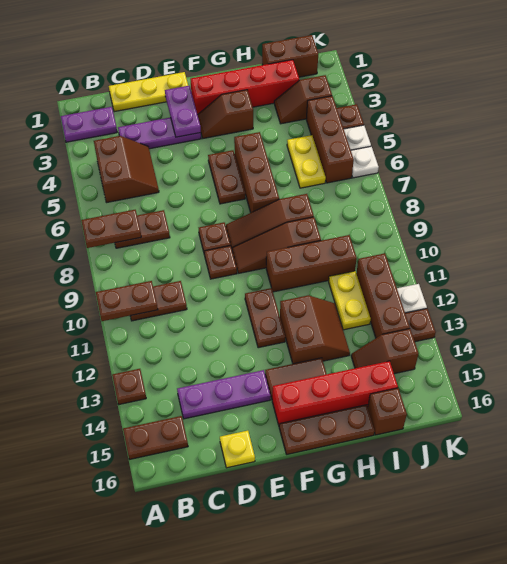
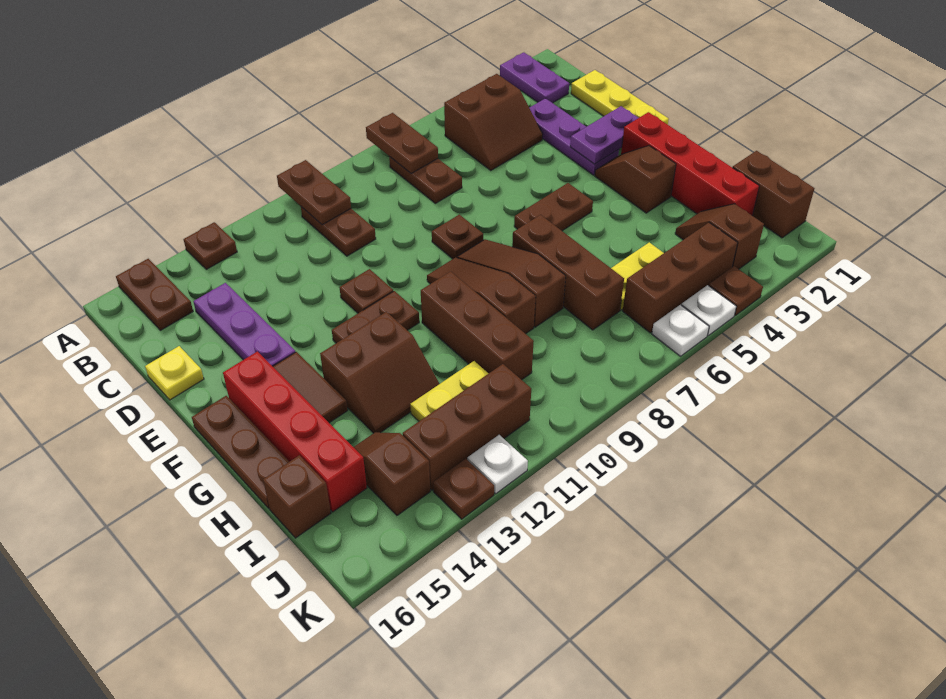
brown 1x1 plate [204,246,237,279] -> brown 1x1 plate moved to [339,269,393,313]
brown 1x3 brick [234,132,279,213] -> brown 1x3 brick turned to [512,215,624,330]

